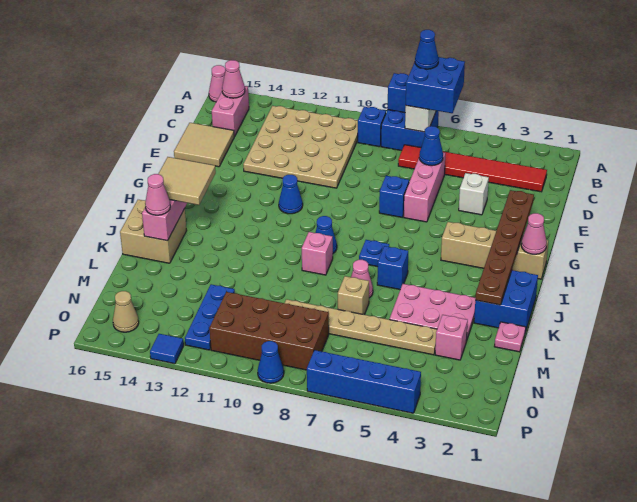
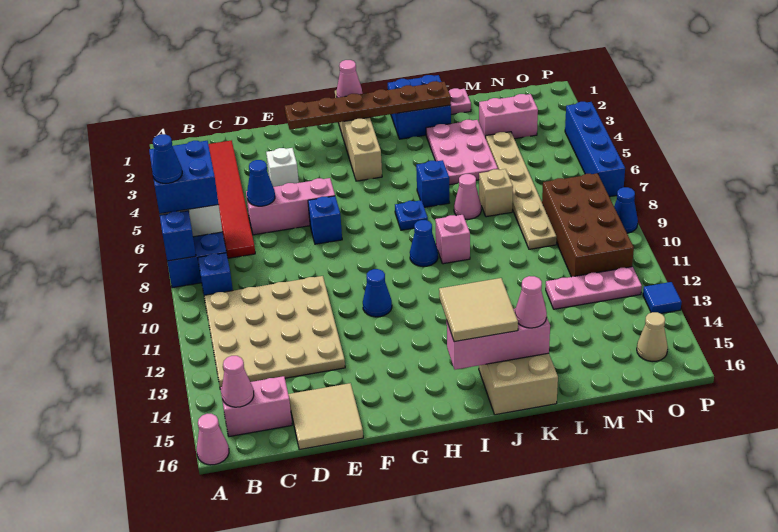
pink 1x1 brick [435,315,468,360] -> pink 1x2 brick [479,94,538,139]
blue 1x3 plate [185,284,235,350] -> pink 1x3 plate [546,267,642,309]

